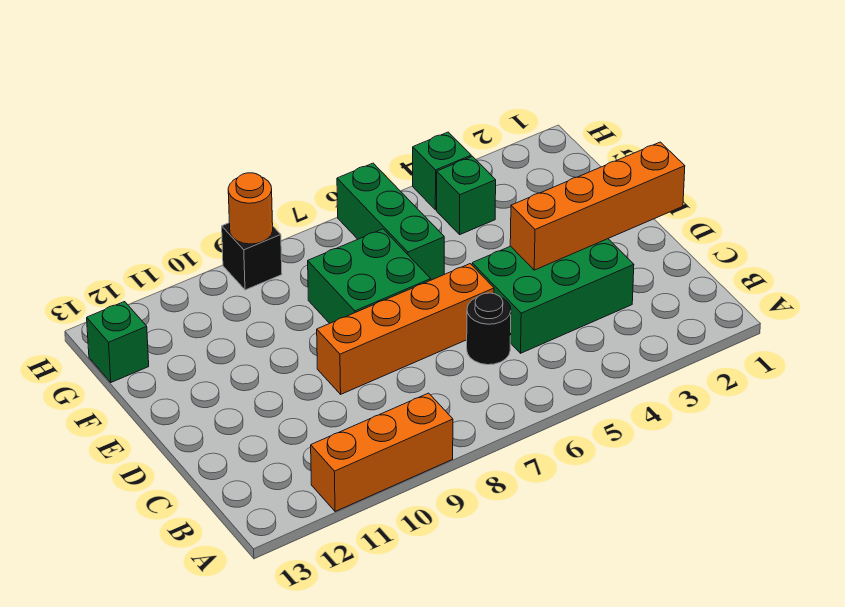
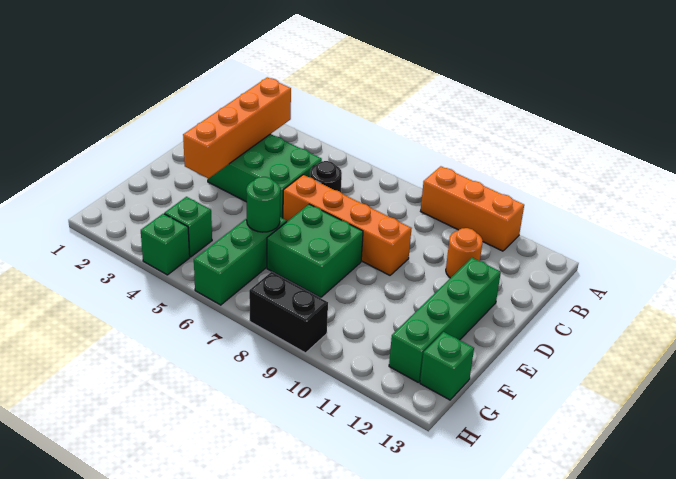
orange 1x4 brick [510,142,685,270] -> orange 1x4 brick turned to [183,77,291,178]
none -> green 1x4 brick [389,258,501,382]
none -> green 1x1 round brick [246,177,280,232]
black 1x1 brick [222,223,282,290] -> black 1x2 brick [249,272,328,353]
orange 1x1 round brick [228,173,273,244] -> orange 1x1 round brick moved to [446,228,483,278]

